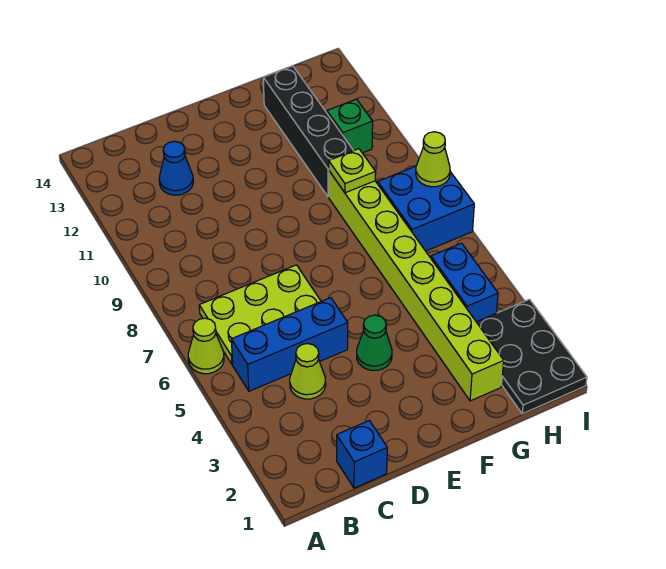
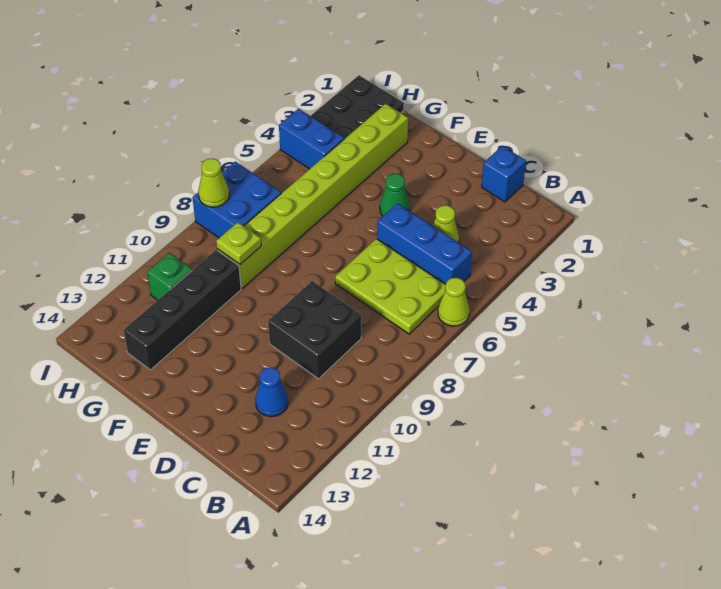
none -> black 2x2 brick [268,281,361,379]
blue 1x2 brick [431,243,498,322] -> blue 1x2 brick turned to [279,109,344,169]

